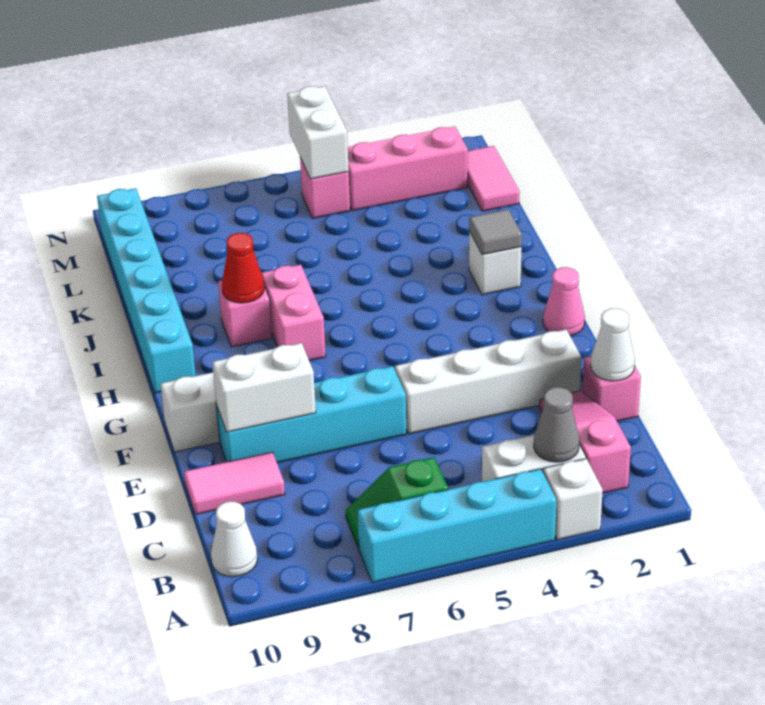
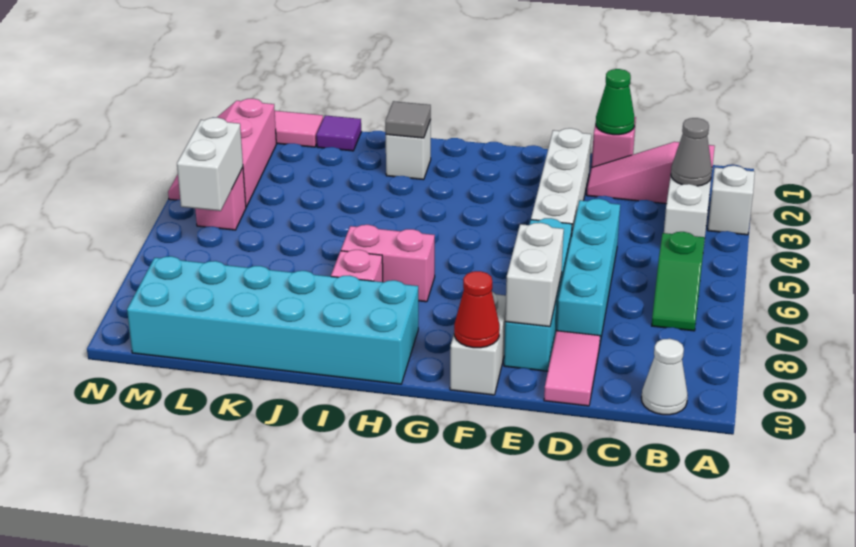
cyan 1x4 brick [357,469,556,583] -> cyan 1x4 brick moved to [557,199,620,347]
white 1x1 cone [590,308,635,381] -> green 1x1 cone [596,69,635,135]
pink 1x1 cone [543,267,585,336] -> none
cyan 1x6 brick [97,188,195,393] -> cyan 2x6 brick [127,256,418,384]
red 1x1 cone [222,233,264,303] -> red 1x1 cone moved to [454,271,500,348]
none -> purple 1x1 tile [316,115,361,151]
white 1x2 brick [287,86,349,179] -> white 1x2 brick turned to [177,117,243,211]

